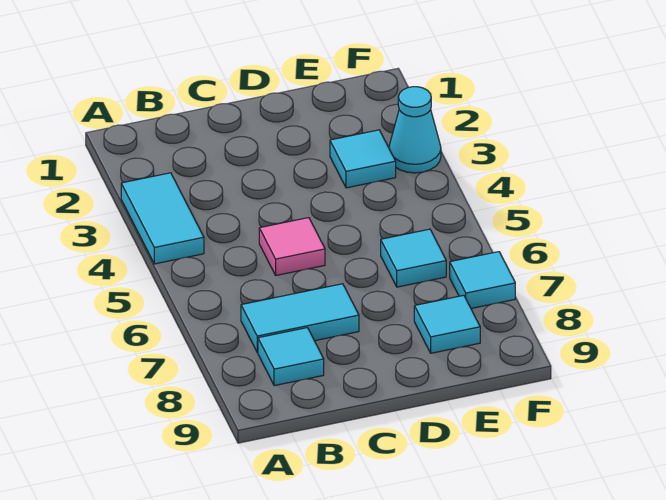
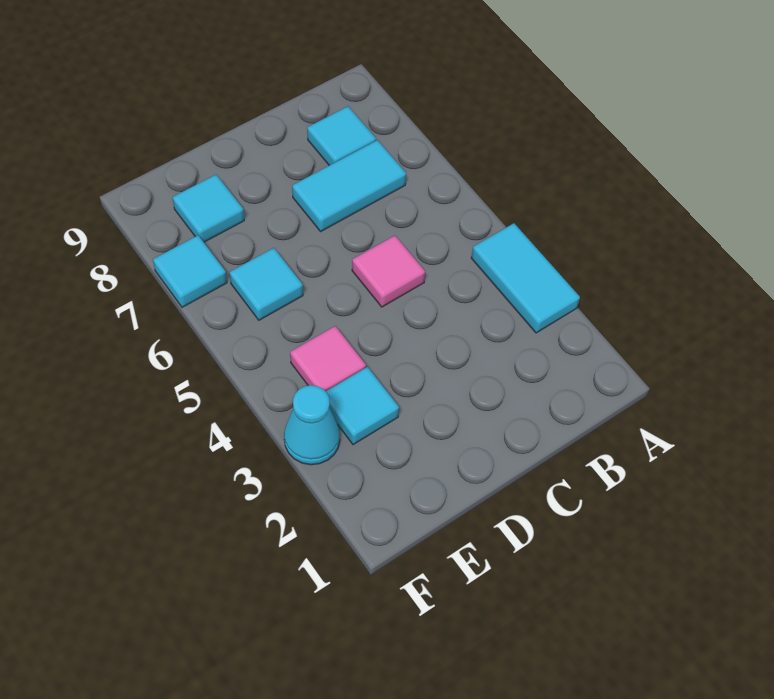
none -> pink 1x1 tile [290,326,366,391]

